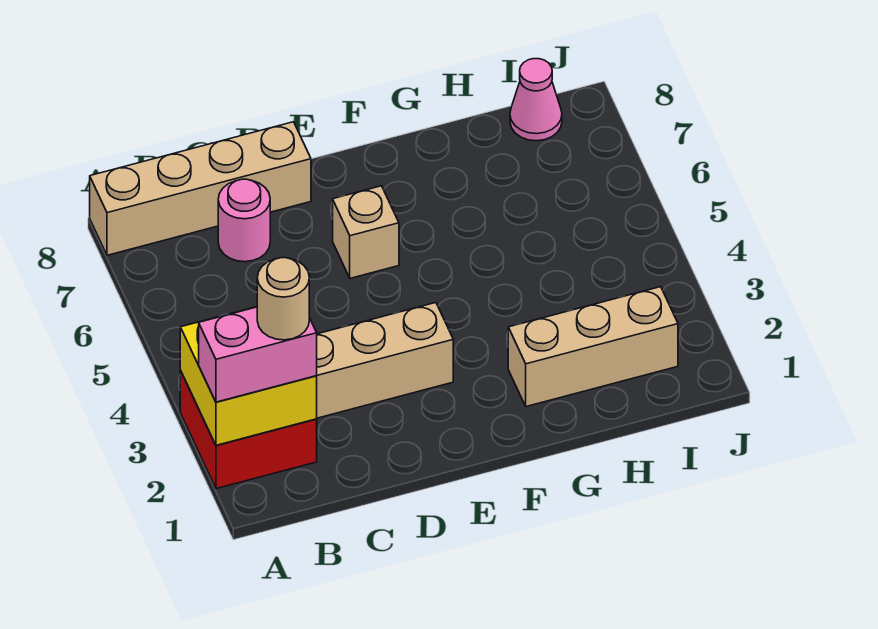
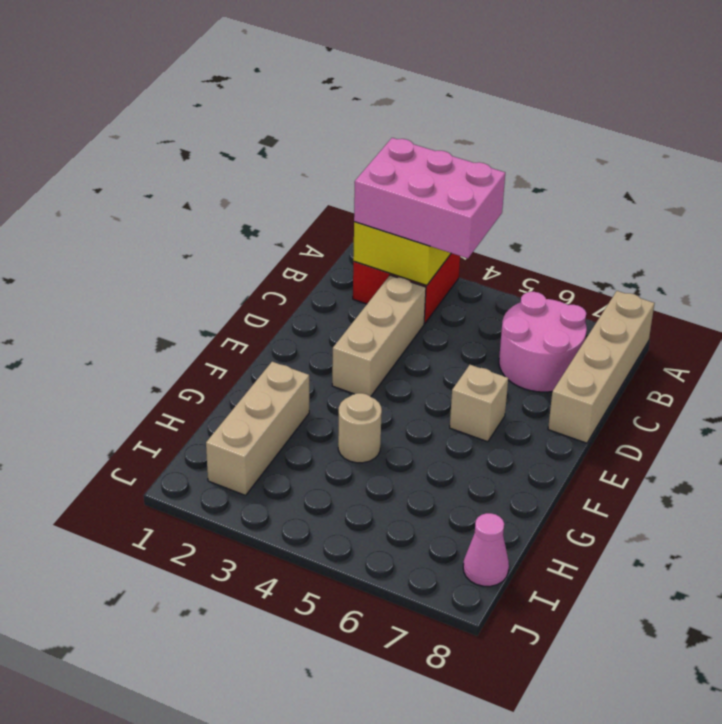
pink 1x2 brick [199,307,317,402] -> pink 2x3 brick [354,138,505,258]
tan 1x1 round brick [257,258,309,340] -> tan 1x1 round brick moved to [338,393,382,463]
pink 1x1 round brick [218,179,270,262] -> pink 2x2 round brick [499,292,587,392]

